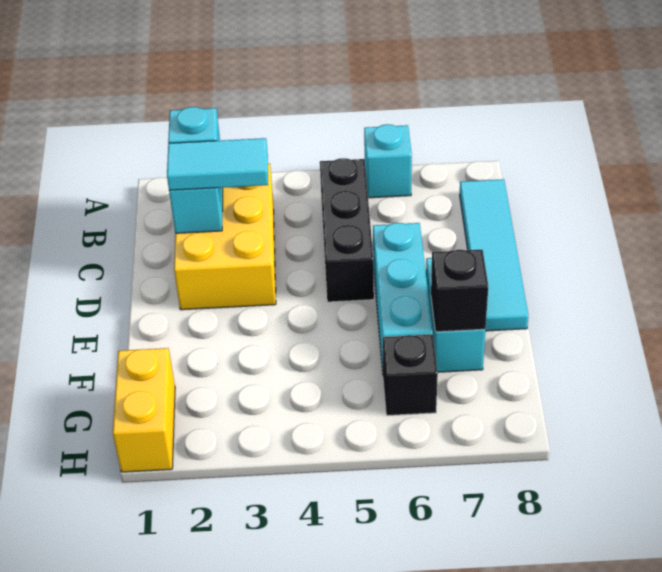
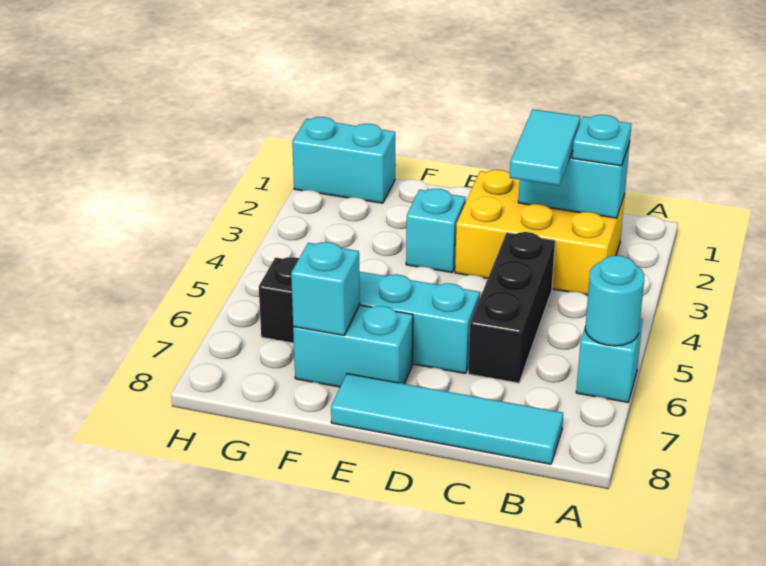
none -> cyan 1x1 round brick [585,255,644,346]
black 1x3 brick [320,158,374,302] -> black 1x3 brick turned to [468,232,555,383]
none -> cyan 1x1 brick [406,189,466,273]
black 1x1 brick [431,250,488,332] -> cyan 1x1 brick [291,242,360,335]
yellow 1x2 brick [113,348,175,472] -> cyan 1x2 brick [292,117,395,203]

